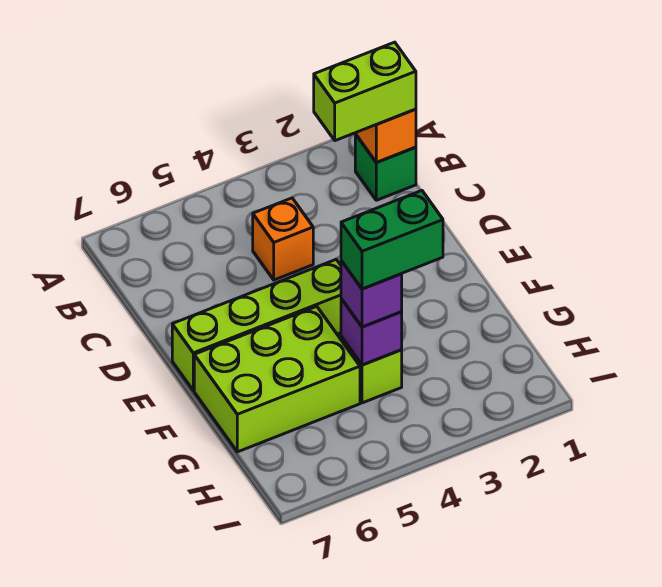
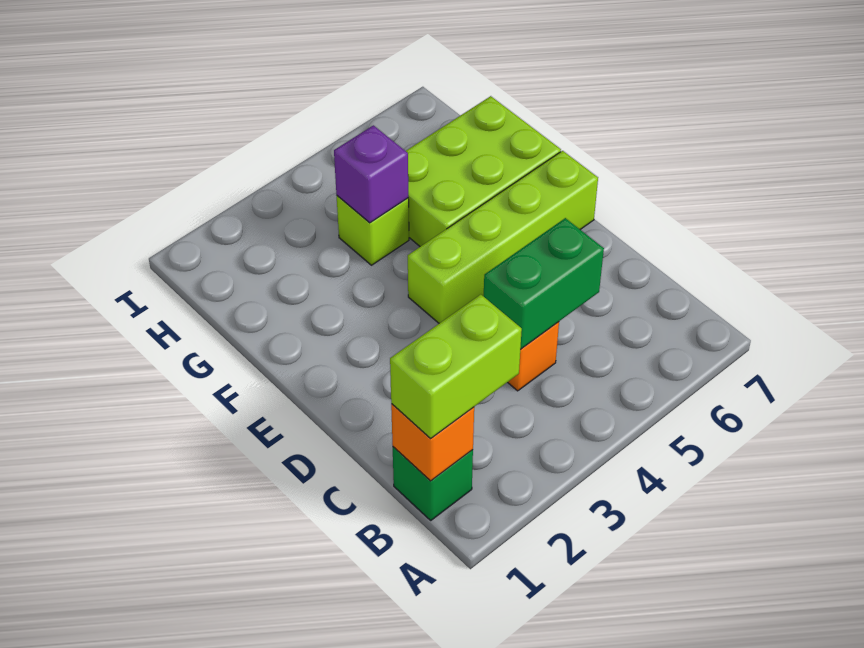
green 1x2 brick [341,191,443,289] -> green 1x2 brick moved to [484,218,604,350]
purple 1x1 brick [341,261,402,327] -> none

